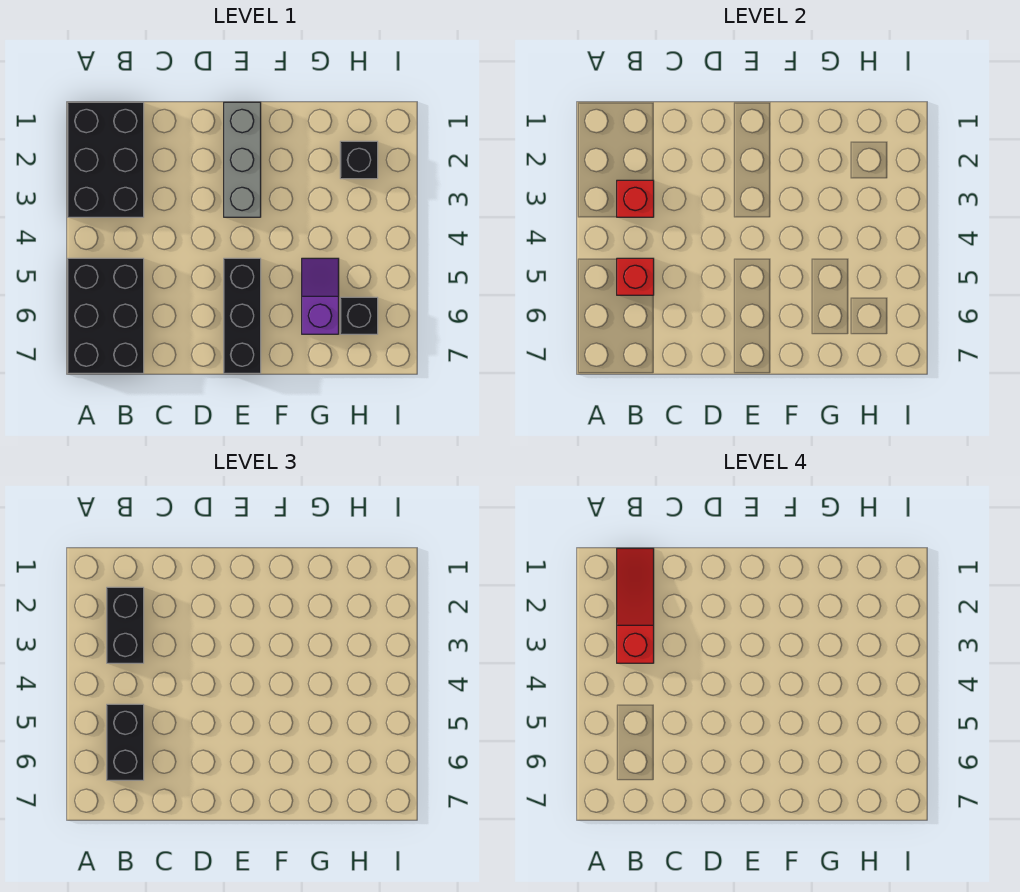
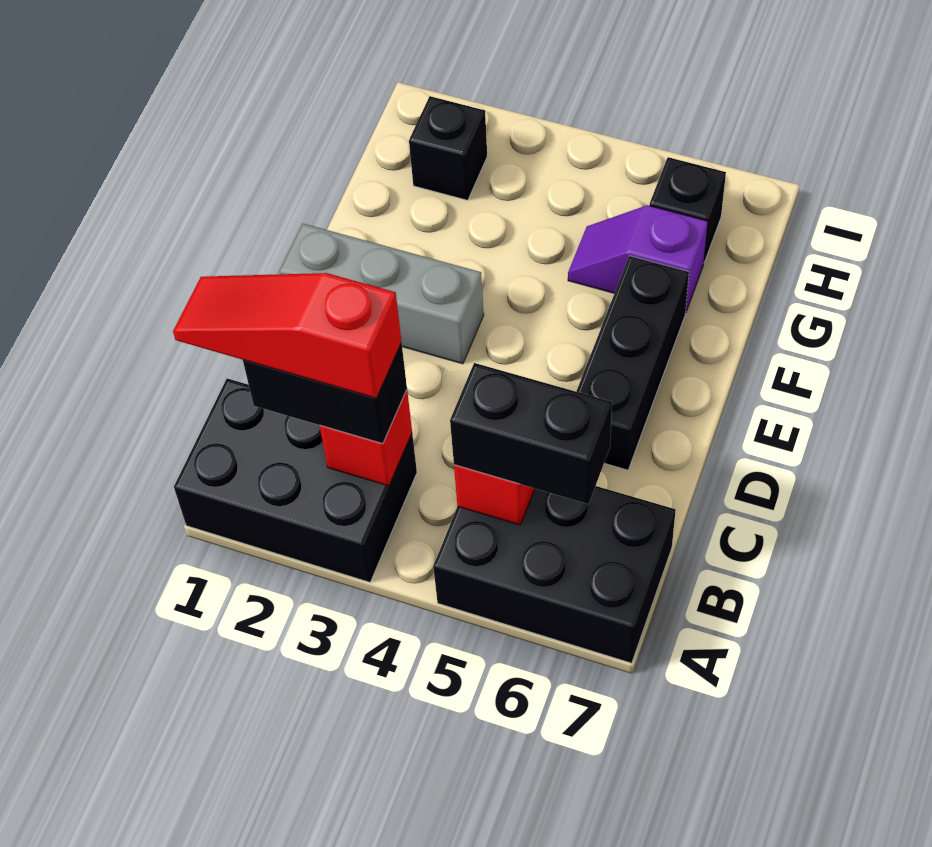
black 1x3 brick [224,258,261,373] -> black 1x3 brick turned to [576,256,689,470]

